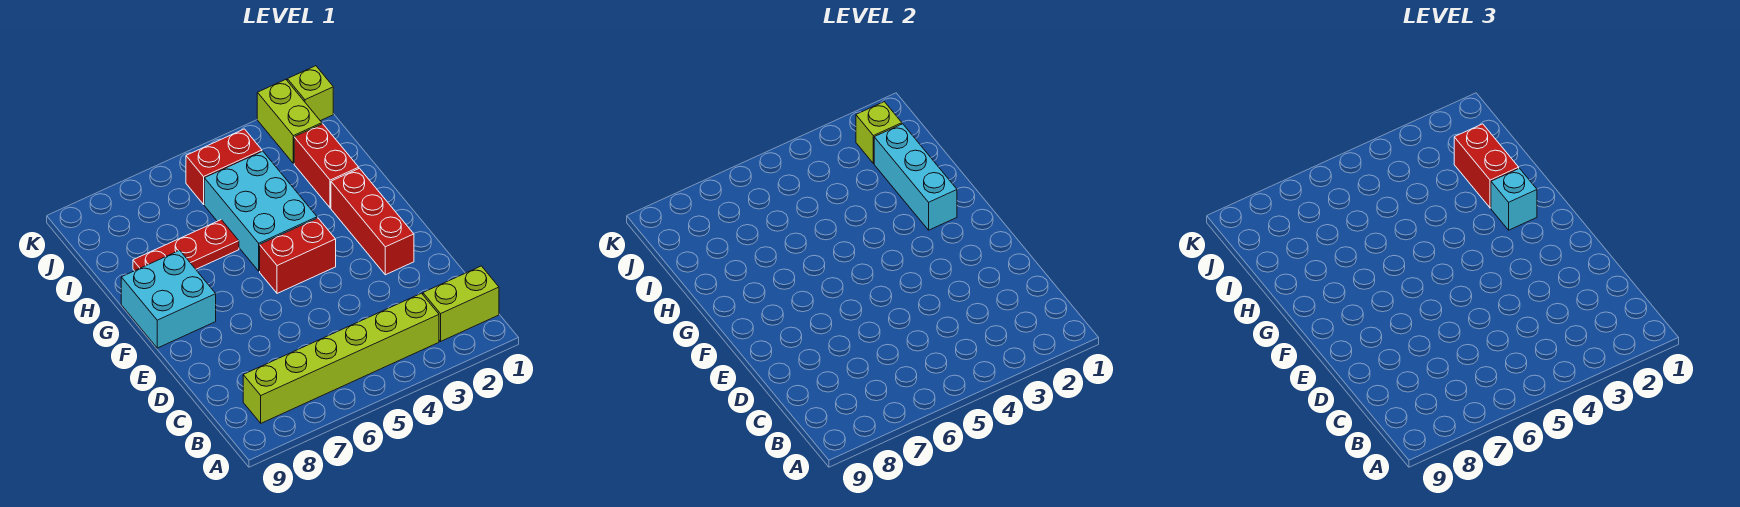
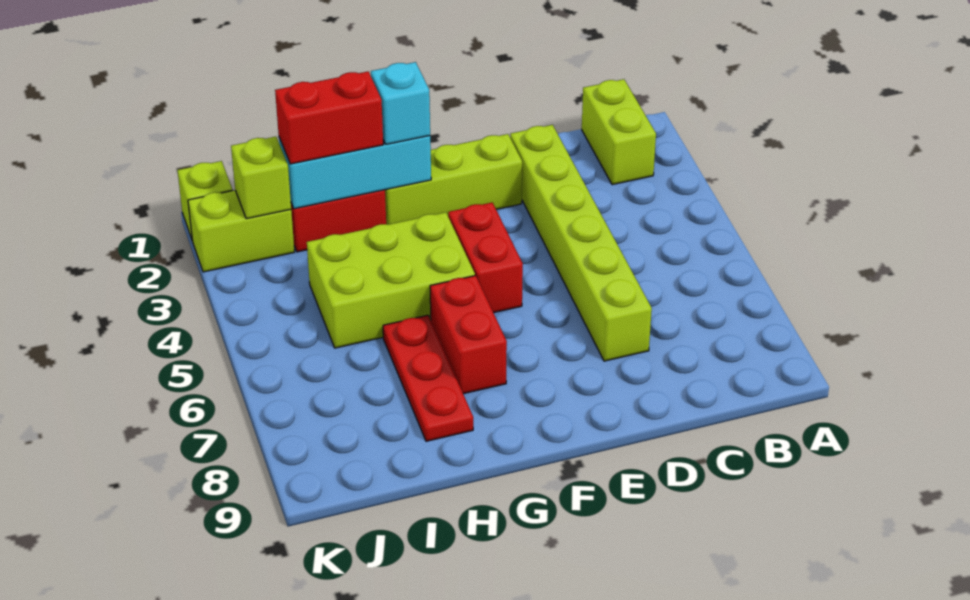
lime 1x6 brick [243,293,439,423] -> lime 1x6 brick moved to [510,125,652,361]
red 1x3 brick [331,168,414,275] -> lime 1x3 brick [385,134,522,225]
cyan 2x2 brick [121,250,216,348] -> none
cyan 2x3 brick [204,151,317,271] -> lime 2x3 brick [307,212,475,348]
red 1x2 brick [186,129,262,204] -> red 1x2 brick moved to [430,276,507,394]

